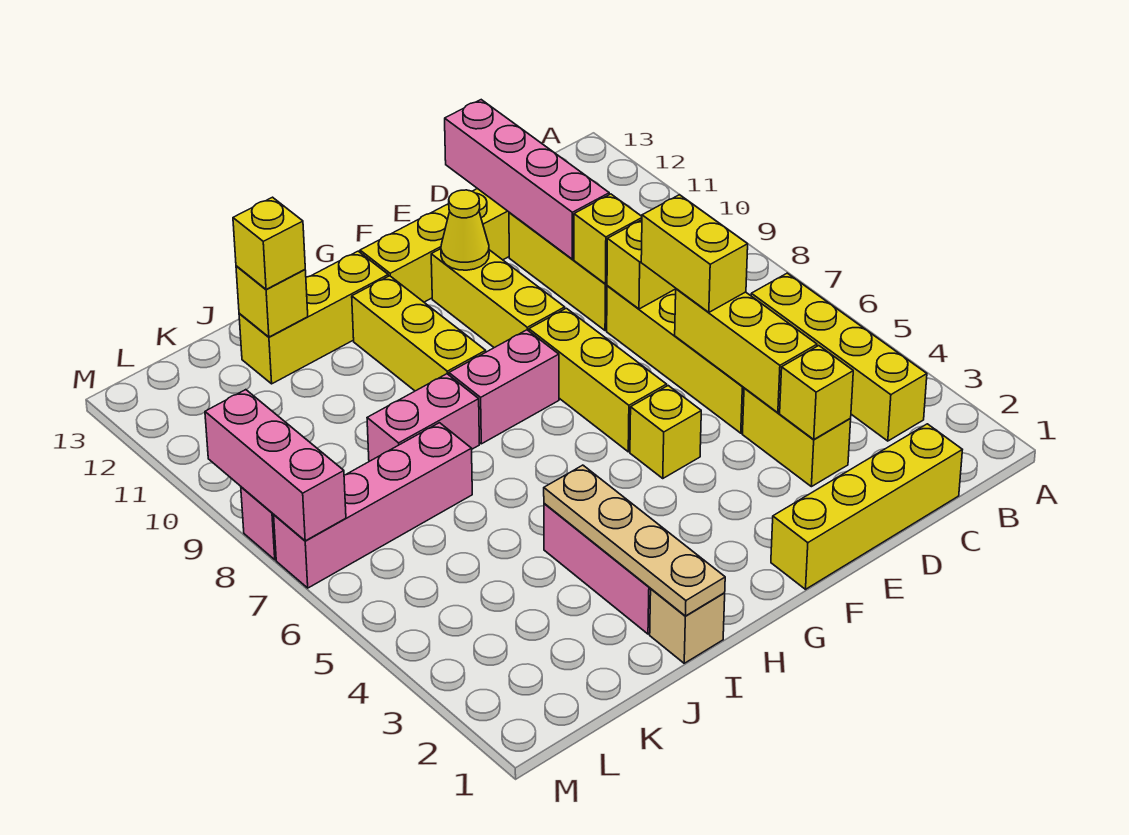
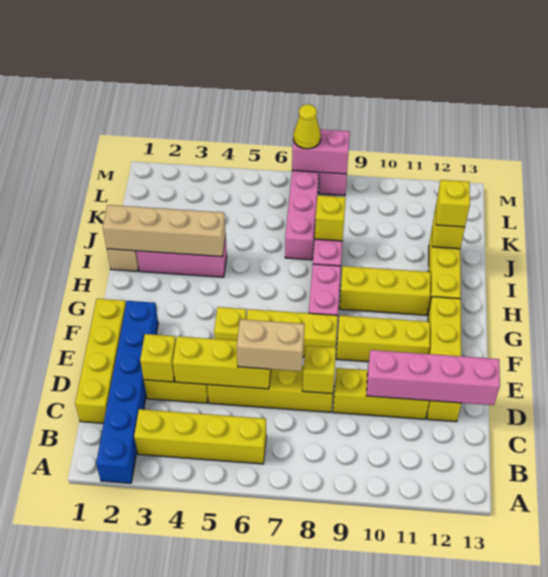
none -> blue 1x6 brick [96,301,158,483]
yellow 1x2 brick [641,195,748,312] -> tan 1x2 brick [237,319,305,371]
yellow 1x1 brick [574,194,642,284] -> yellow 1x1 brick moved to [315,195,346,241]
yellow 1x1 cone [441,190,489,270] -> yellow 1x1 cone moved to [293,104,321,149]
tan 1x4 plate [544,465,725,616] -> tan 1x4 brick [103,205,226,257]
pink 1x3 brick [205,390,346,541] -> pink 1x2 brick [292,128,350,174]

